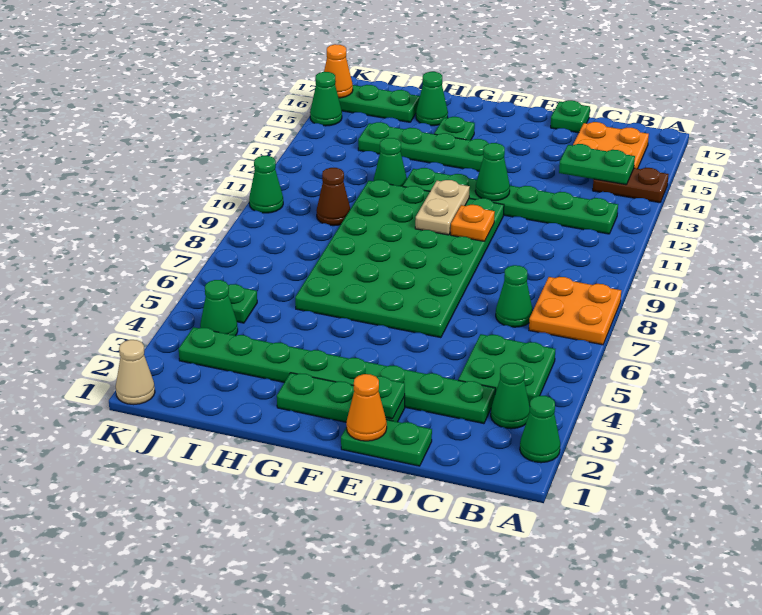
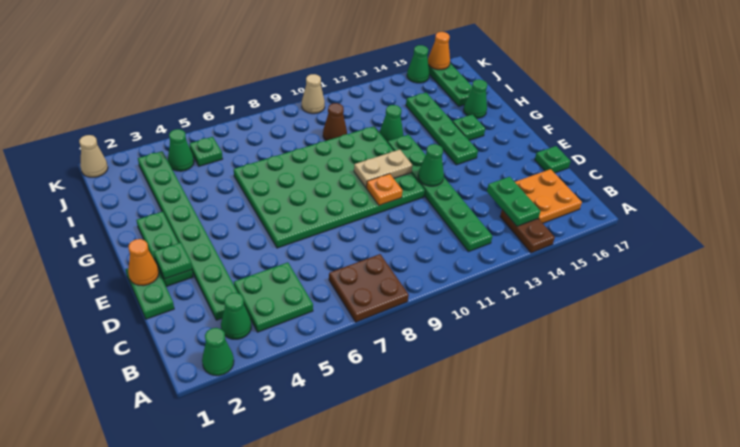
orange 2x2 plate [529,277,621,345] -> brown 2x2 plate [329,254,409,322]
green 1x1 cone [496,265,533,327] -> none
green 1x1 cone [249,156,283,213] -> tan 1x1 cone [302,74,325,114]

